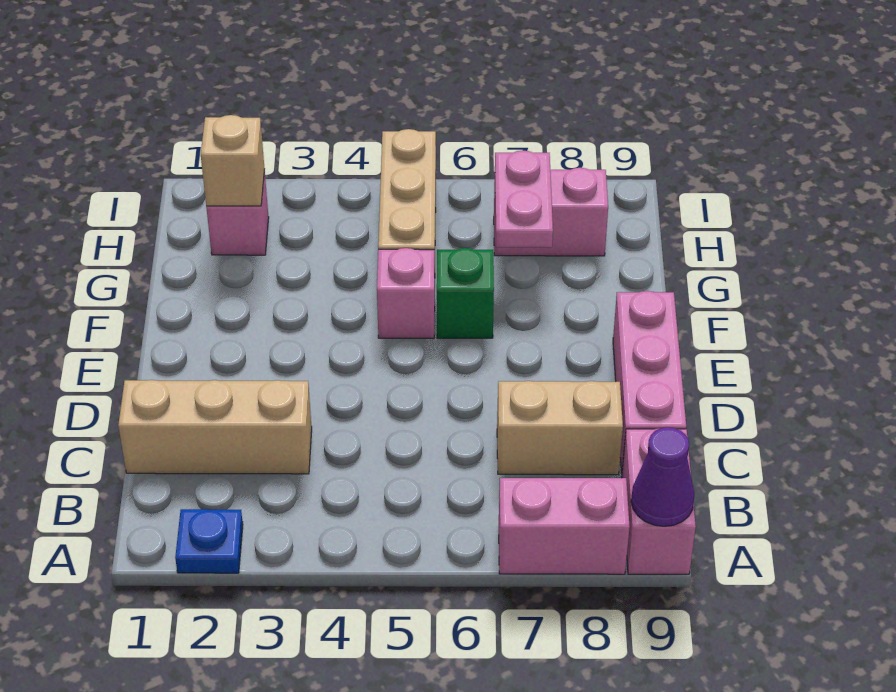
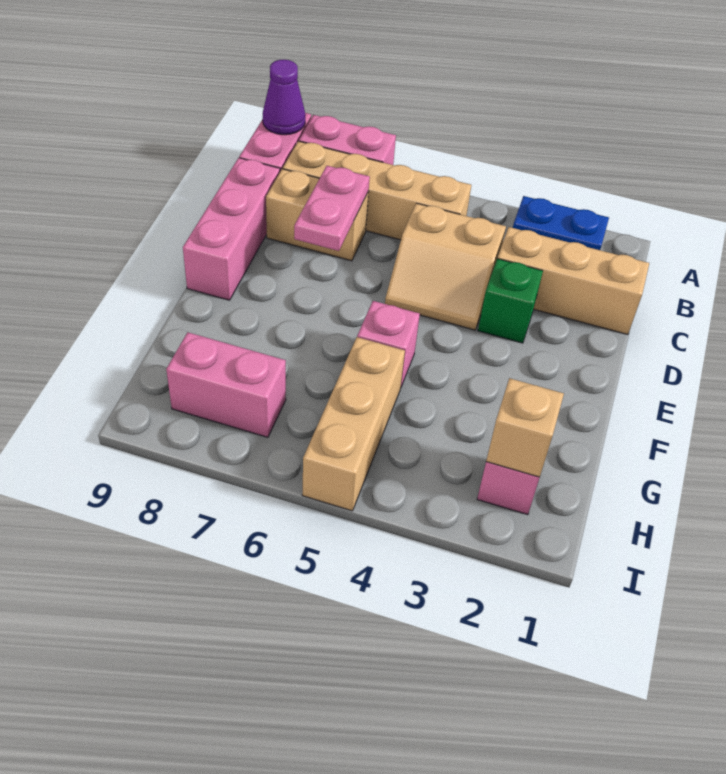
blue 1x1 plate [175,509,243,573] -> blue 1x2 plate [513,196,609,250]
none -> tan 1x4 brick [283,141,471,240]
none -> tan 2x2 slope [385,203,506,330]
green 1x1 brick [437,248,494,338] -> green 1x1 brick moved to [478,259,543,343]
pink 1x2 plate [495,151,553,247] -> pink 1x2 plate moved to [294,166,370,251]

